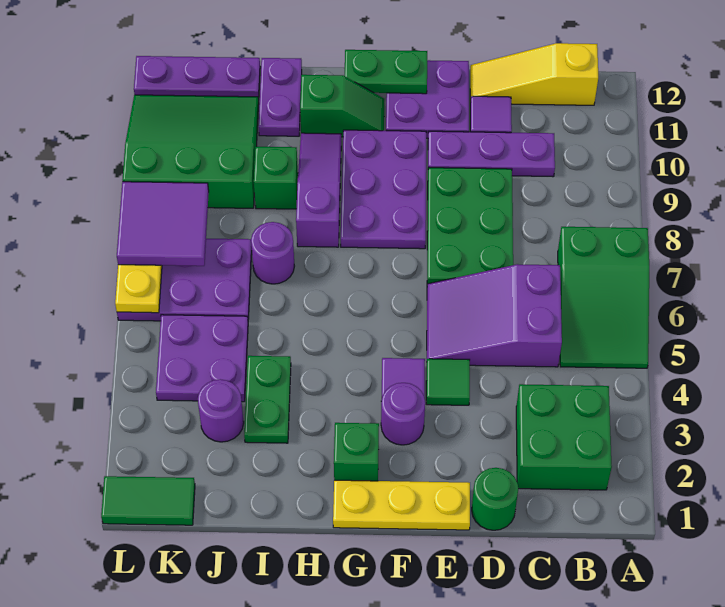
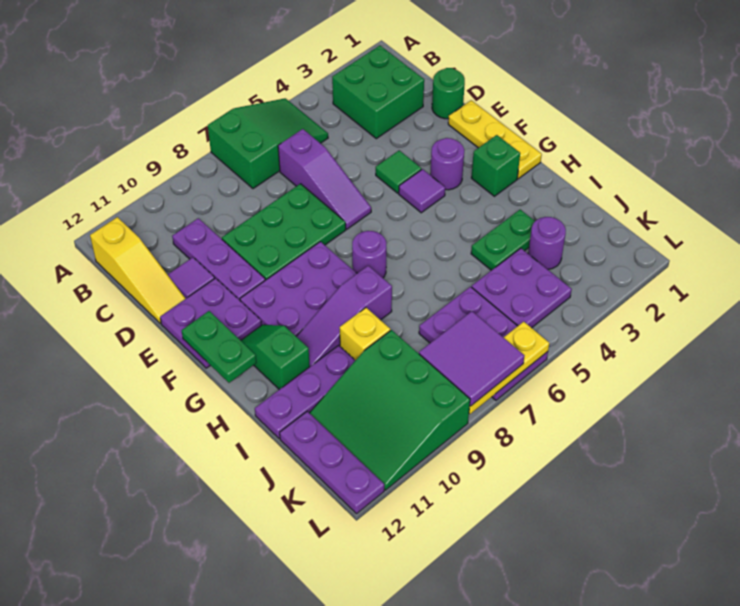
purple 2x3 slope [427,264,562,367] -> purple 1x3 slope [278,129,371,229]
purple 1x1 round brick [251,222,294,284] -> purple 1x1 round brick moved to [352,231,386,278]
green 1x1 brick [254,147,298,209] -> yellow 1x1 brick [340,308,390,360]
purple 1x2 plate [258,58,302,136] -> purple 1x3 plate [255,345,355,439]
green 1x2 tile [101,476,195,525] -> none

